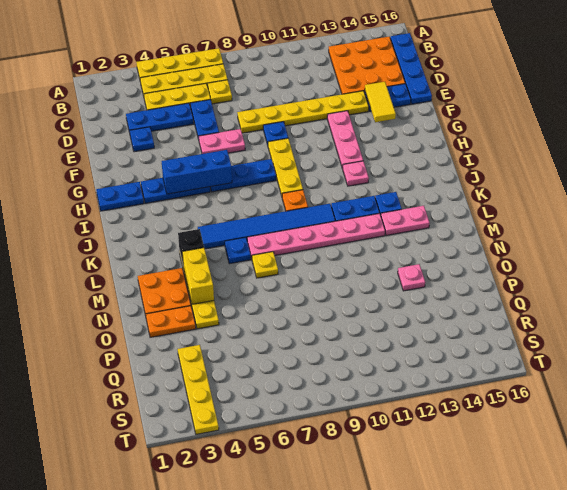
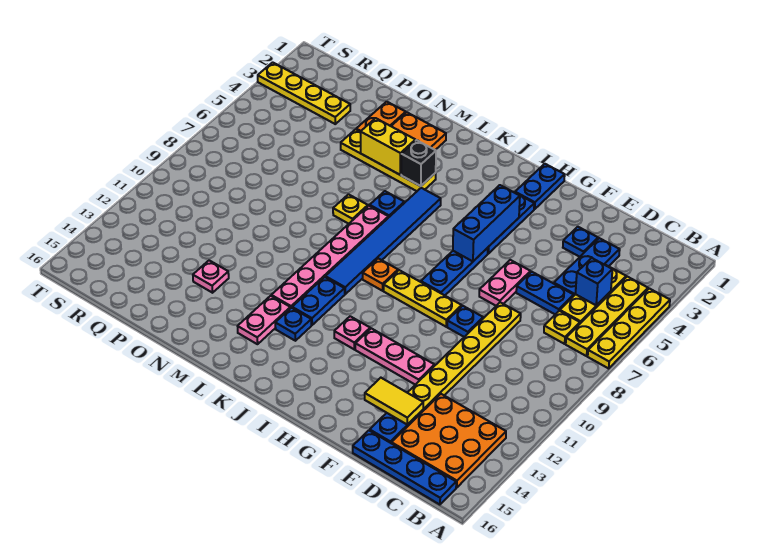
none -> blue 1x1 brick [576,258,612,305]

